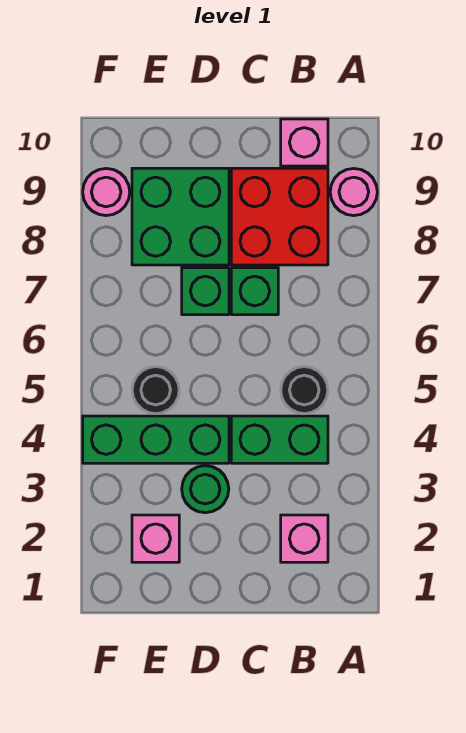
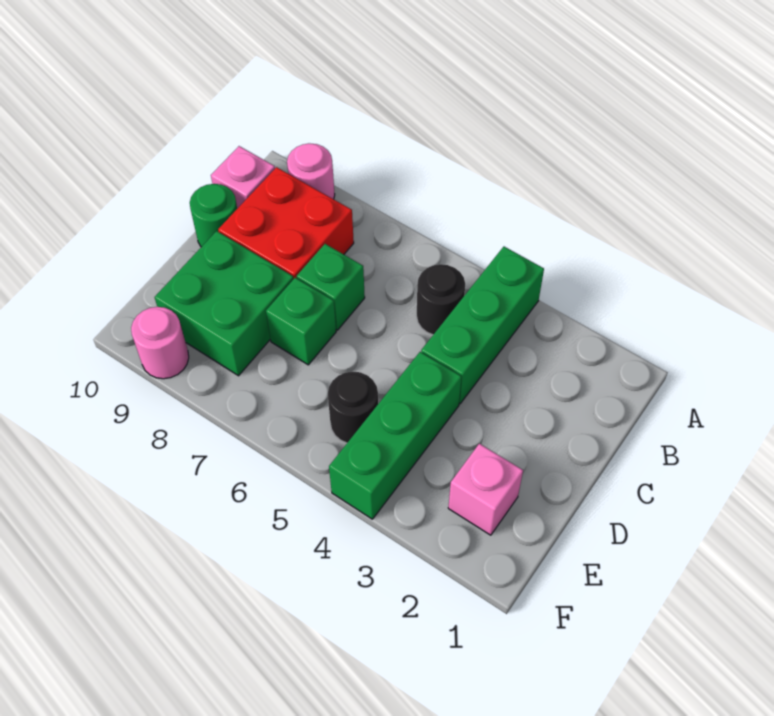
pink 1x1 brick [281,515,328,562] -> none
green 1x2 brick [231,416,328,463] -> green 1x3 brick [421,247,544,404]
green 1x1 round brick [182,466,229,513] -> green 1x1 round brick moved to [190,184,237,247]

